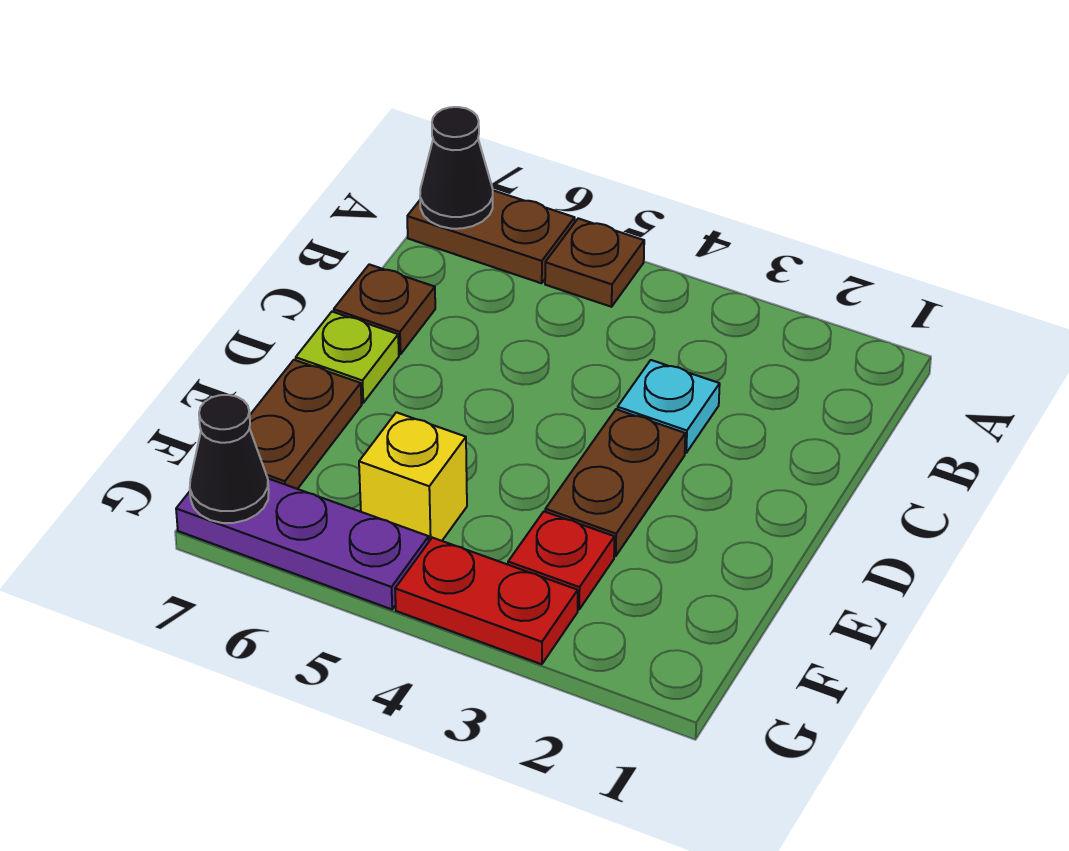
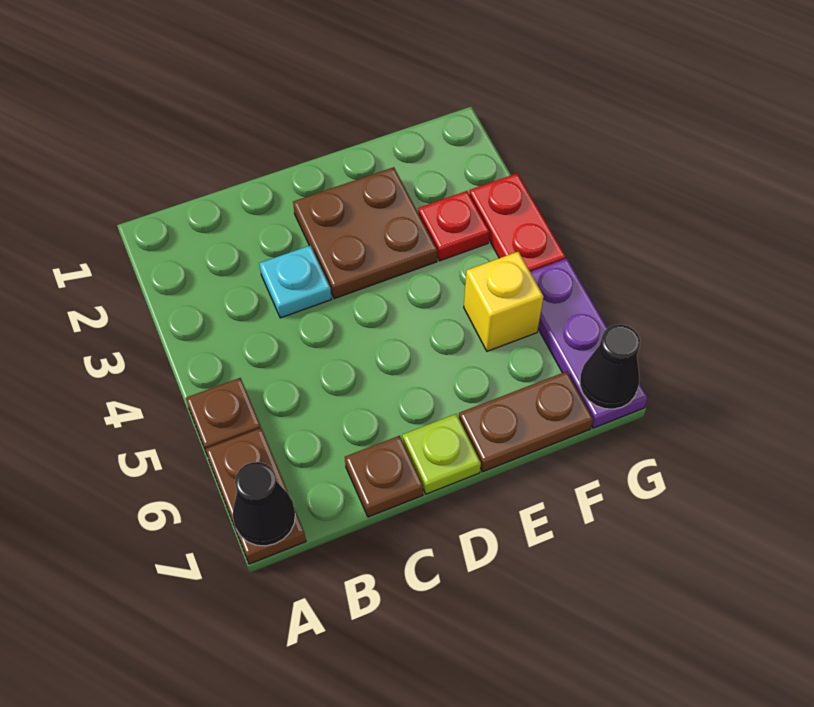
brown 1x2 plate [545,409,685,556] -> brown 2x2 plate [293,167,437,299]

